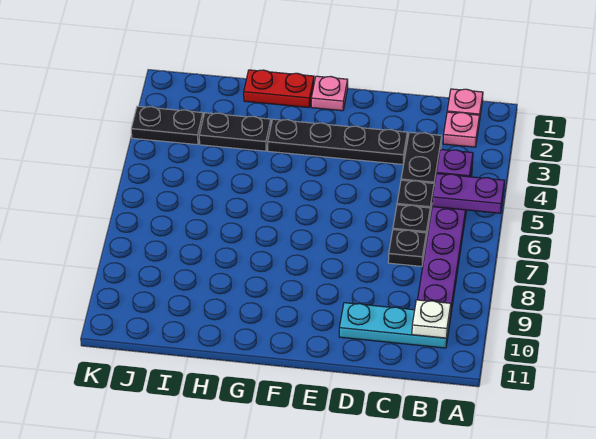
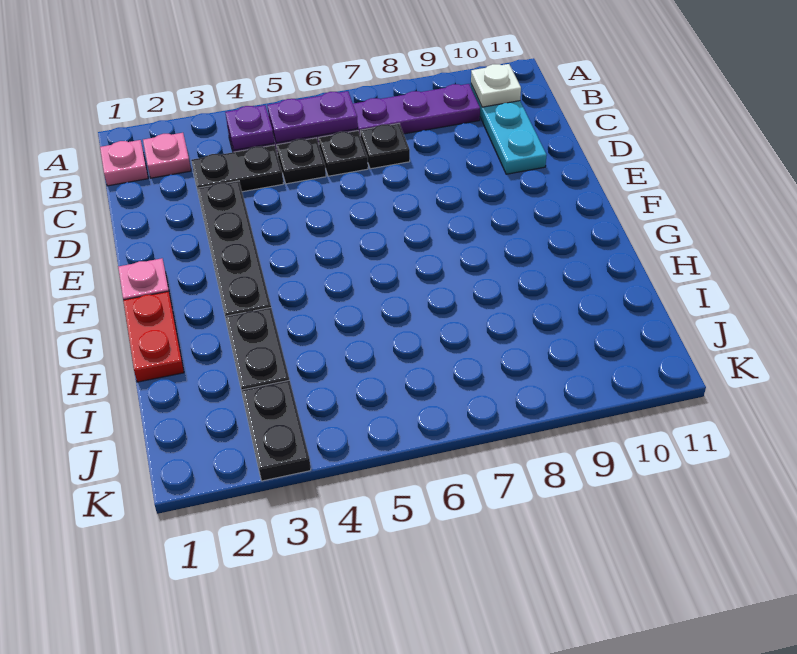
purple 1x2 plate [432,174,504,213] -> purple 1x2 plate turned to [267,91,358,143]

